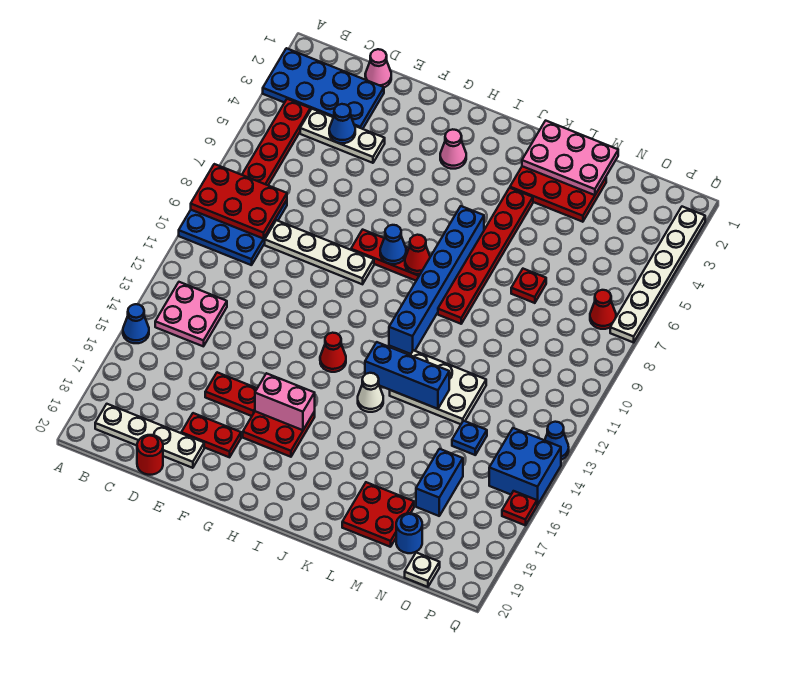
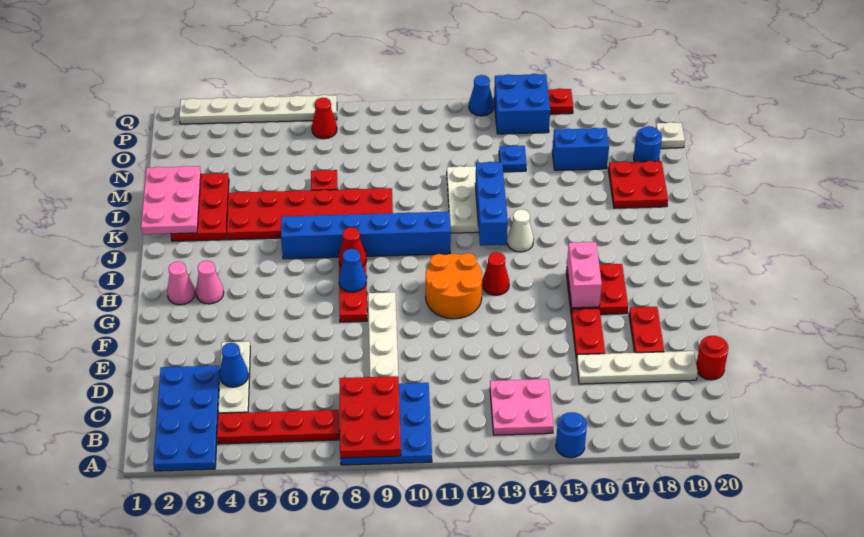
blue 1x1 cone [123,304,149,343] -> blue 1x1 round brick [556,412,587,458]
white 1x4 plate [95,404,204,468] -> white 1x4 plate turned to [577,351,698,384]
pink 1x1 cone [365,49,391,87] -> pink 1x1 cone moved to [167,261,195,305]
none -> orange 2x2 round brick [426,253,482,319]
red 1x6 plate [438,188,533,324] -> red 2x6 plate [227,188,393,240]

